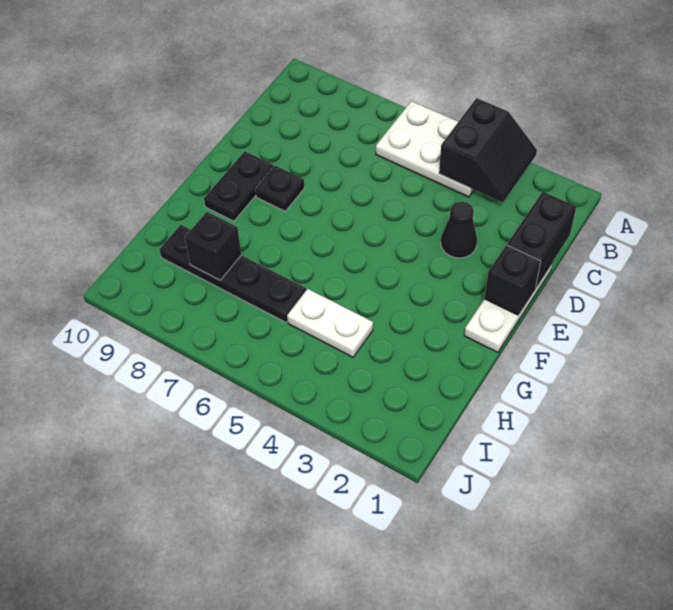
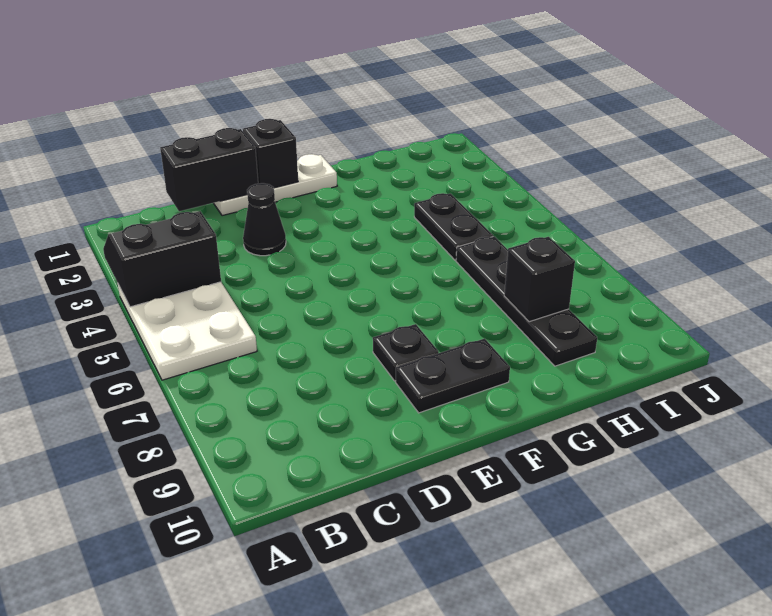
white 1x2 plate [287,289,373,357] -> black 1x2 plate [414,193,493,260]

